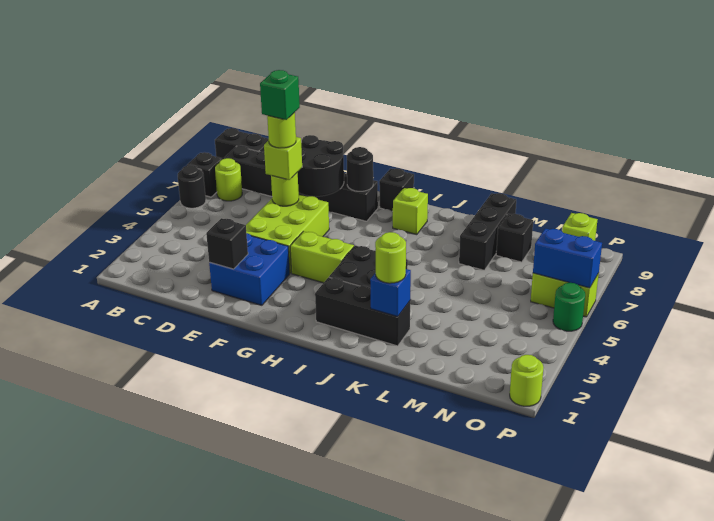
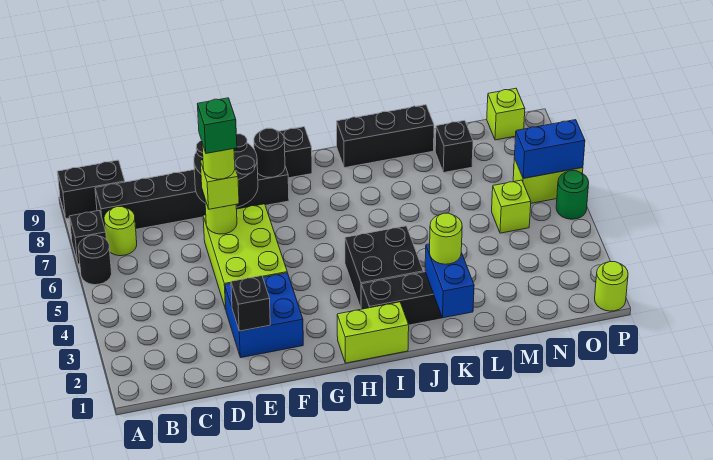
lime 1x2 brick [290,231,354,283] -> lime 1x2 brick moved to [337,302,409,363]
lime 1x1 brick [392,188,428,235] -> lime 1x1 brick moved to [492,180,531,233]
blue 1x1 brick [370,269,411,317] -> blue 1x2 brick [425,244,474,318]
black 1x3 brick [459,193,516,270] -> black 1x3 brick turned to [337,105,434,168]

